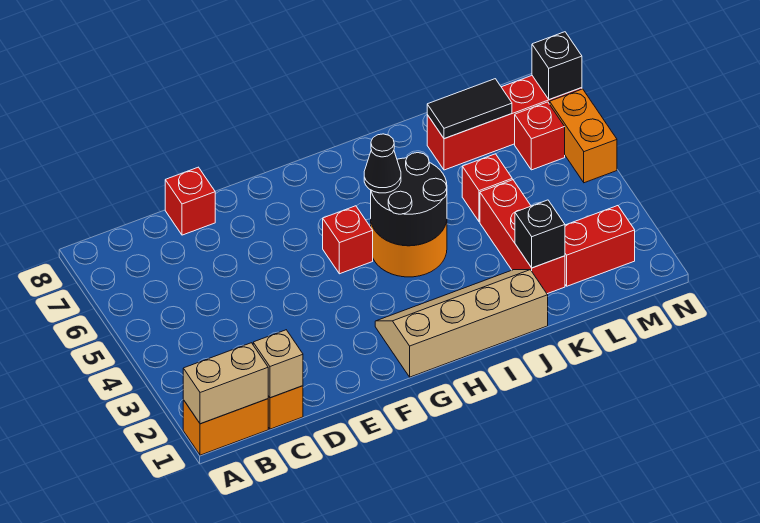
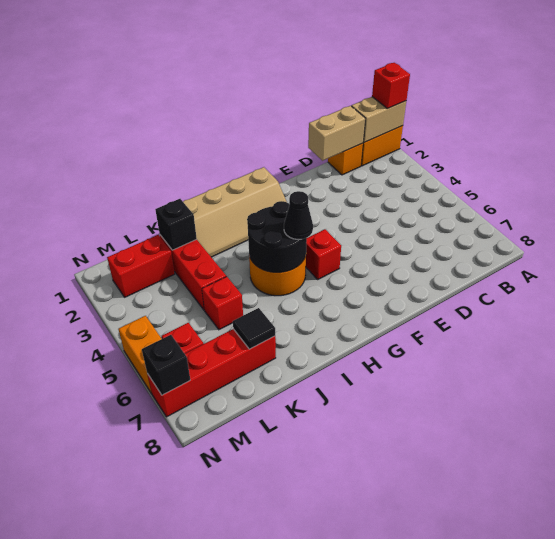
tan 1x1 brick [253,330,303,398] -> tan 1x2 brick [308,106,365,161]
red 1x1 brick [165,167,215,235] -> red 1x1 brick moved to [372,63,410,109]
black 1x2 tile [427,79,512,139] -> black 1x1 tile [233,308,275,349]

